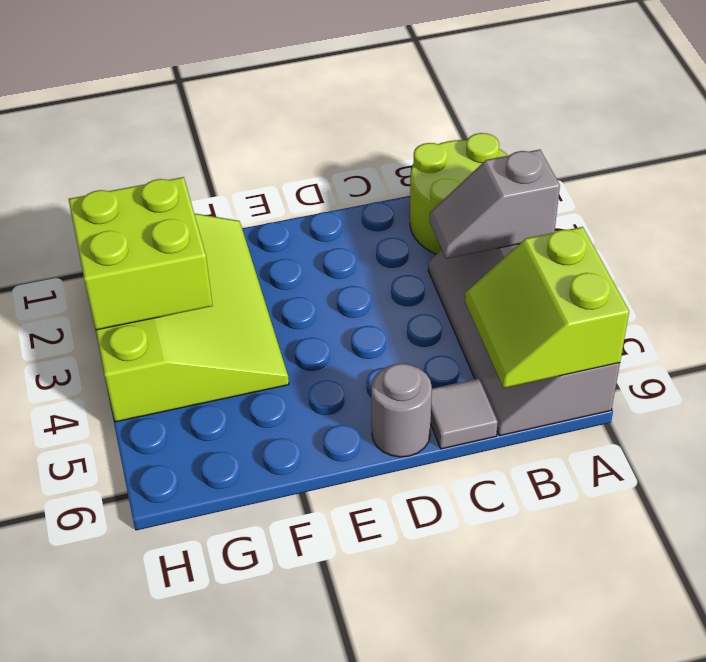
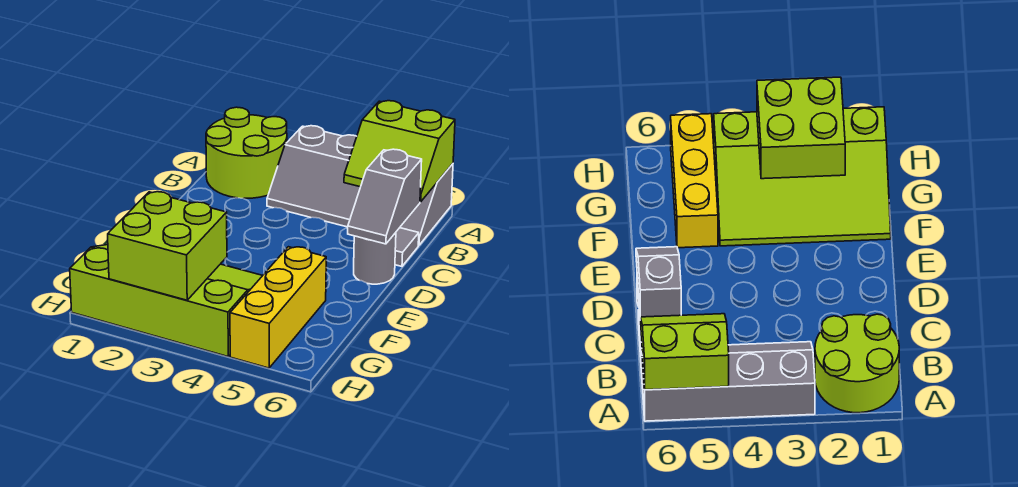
grey 1x2 slope [430,150,560,259] -> grey 1x2 slope moved to [348,149,422,244]
none -> yellow 1x3 brick [230,247,326,368]

